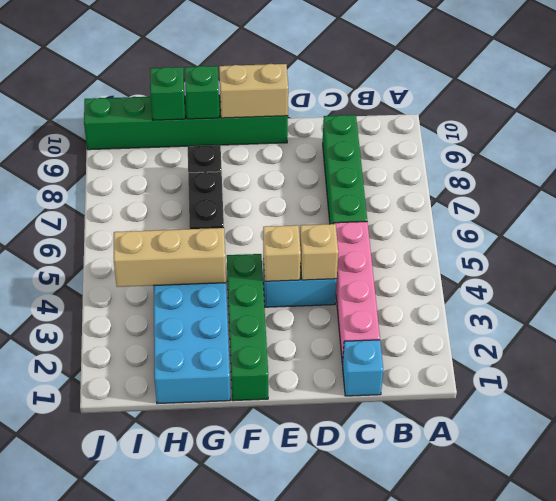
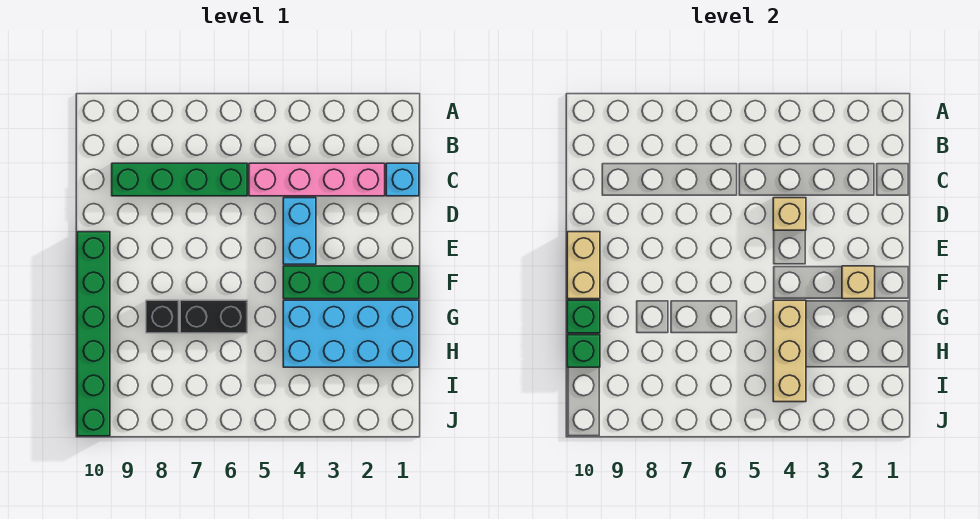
tan 1x1 brick [263,225,301,281] -> tan 1x1 brick moved to [842,266,875,299]

